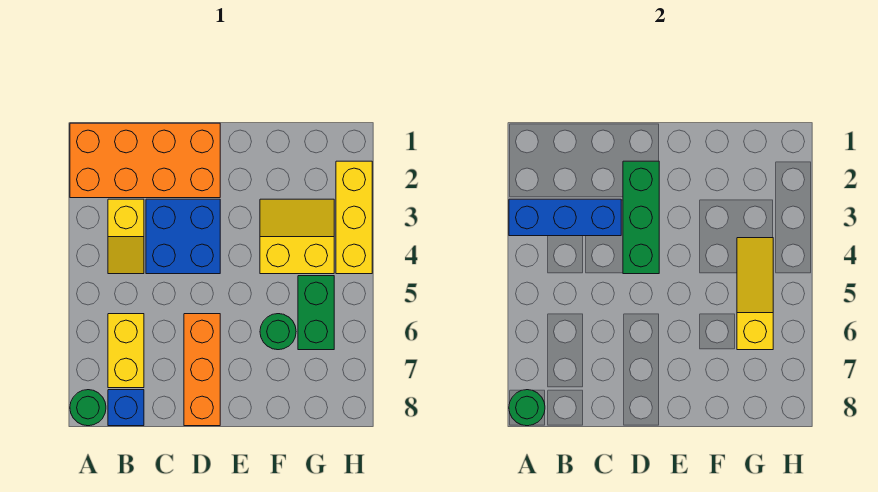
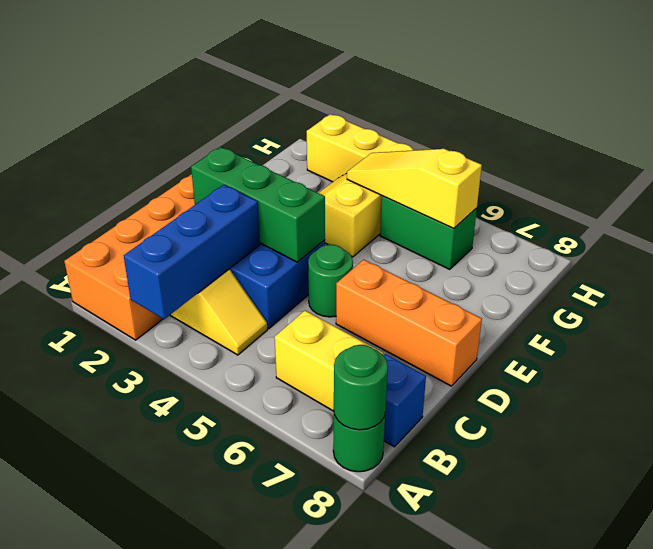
green 1x1 round brick [260,314,296,350] -> green 1x1 round brick moved to [308,244,353,317]

